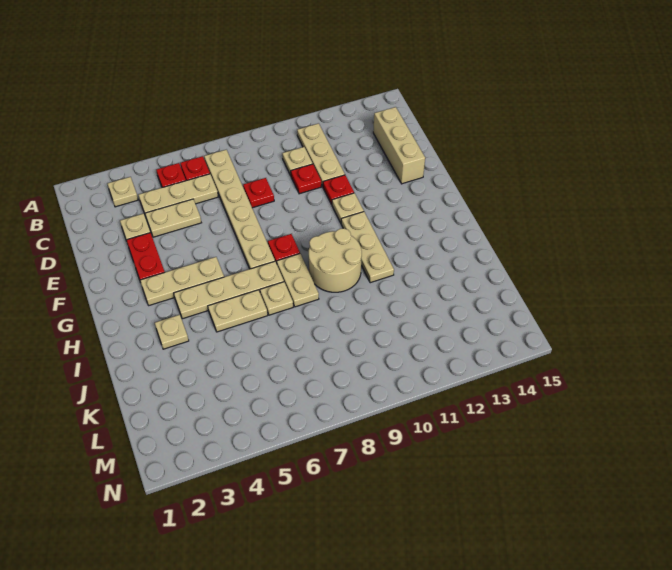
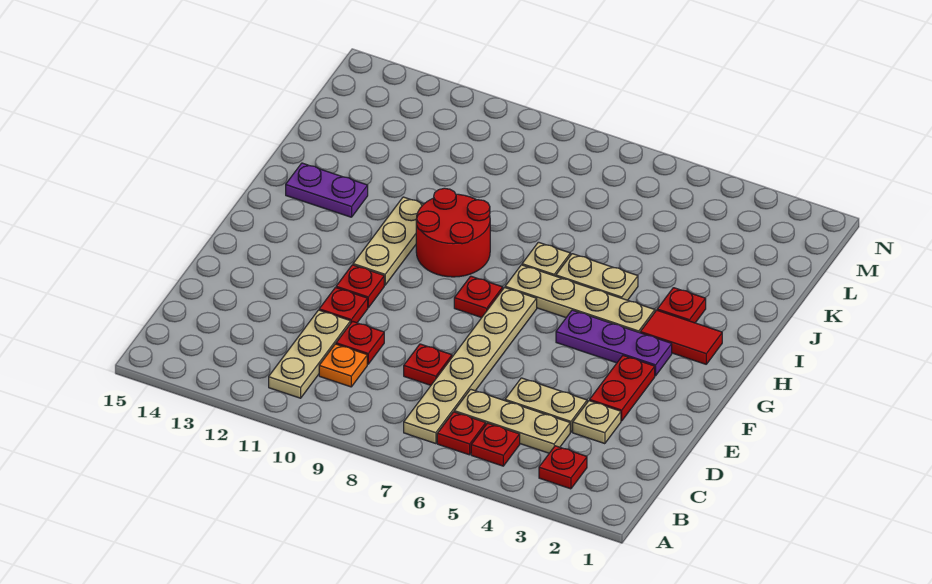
tan 1x1 plate [108,177,138,207] -> red 1x1 plate [539,446,587,489]
tan 1x1 plate [282,147,313,175] -> orange 1x1 plate [319,344,367,387]
tan 1x3 brick [373,107,425,184] -> none
tan 1x1 plate [332,193,364,223] -> red 1x1 plate [336,265,384,308]
tan 1x3 plate [140,257,224,305] -> purple 1x3 plate [556,310,672,376]
none -> red 1x2 tile [640,310,722,364]
tan 1x2 plate [277,254,319,307] -> none
tan 2x2 round brick [309,228,362,292] -> red 2x2 round brick [416,188,490,277]
tan 1x1 plate [155,315,189,349] -> red 1x1 plate [657,288,706,323]
none -> purple 1x2 plate [286,163,368,217]

